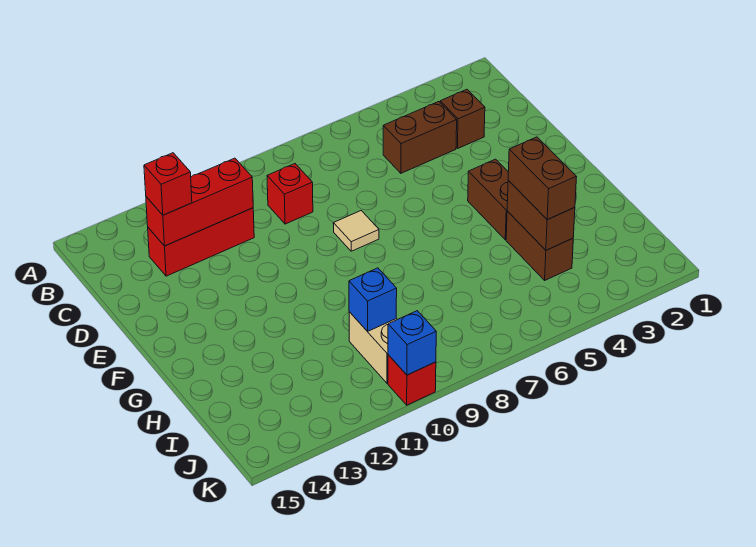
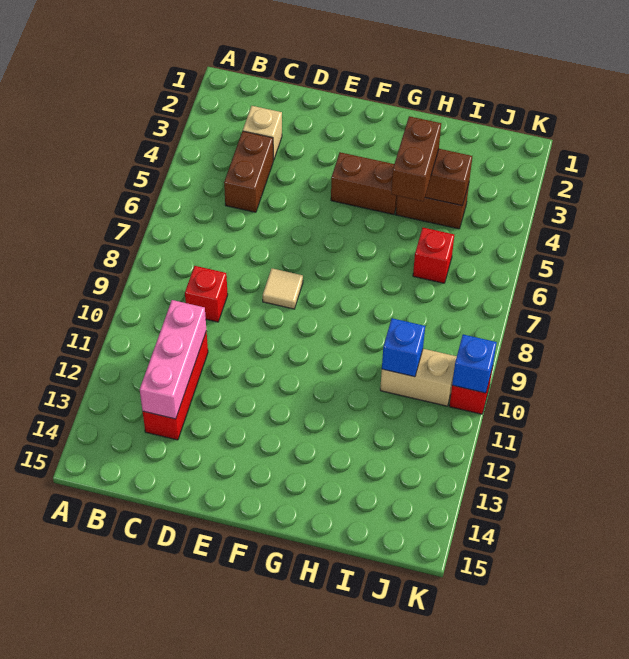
brown 1x1 brick [440,89,485,149] -> tan 1x1 brick [243,106,282,160]
red 1x3 brick [146,158,253,246] -> pink 1x3 brick [140,300,206,419]
red 1x1 brick [144,153,192,215] -> red 1x1 brick moved to [413,228,454,283]
brown 1x2 brick [508,137,577,220] -> brown 1x2 brick turned to [391,116,441,201]

